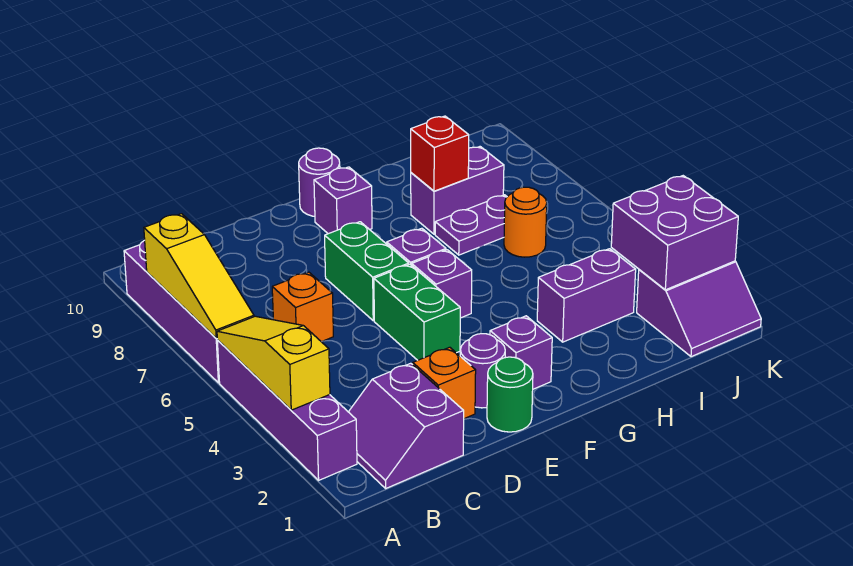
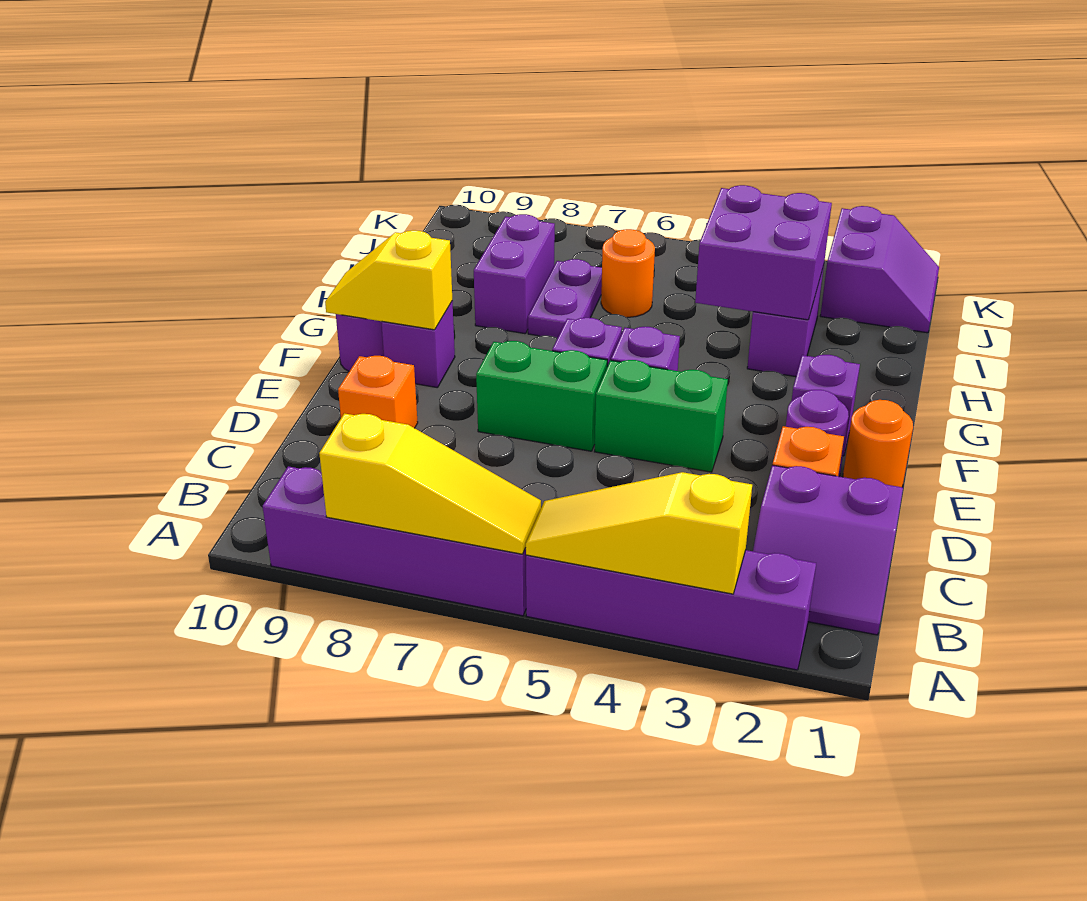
orange 1x1 brick [272,272,333,342] -> orange 1x1 brick moved to [338,356,418,428]
green 1x1 round brick [487,357,533,432] -> orange 1x1 round brick [843,400,913,487]
none -> yellow 1x2 slope [325,230,452,330]
red 1x1 brick [411,116,469,191] -> none
purple 2x2 brick [611,176,738,290] -> purple 2x2 brick moved to [695,185,832,320]

